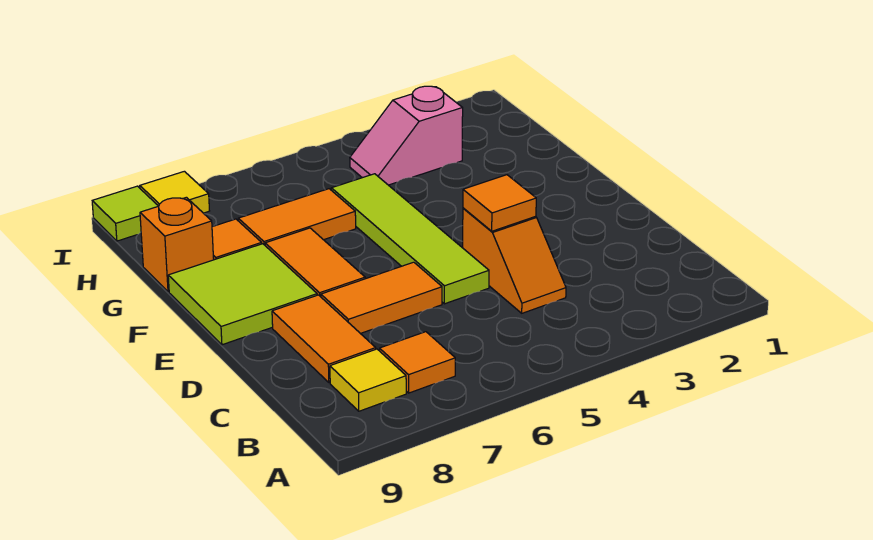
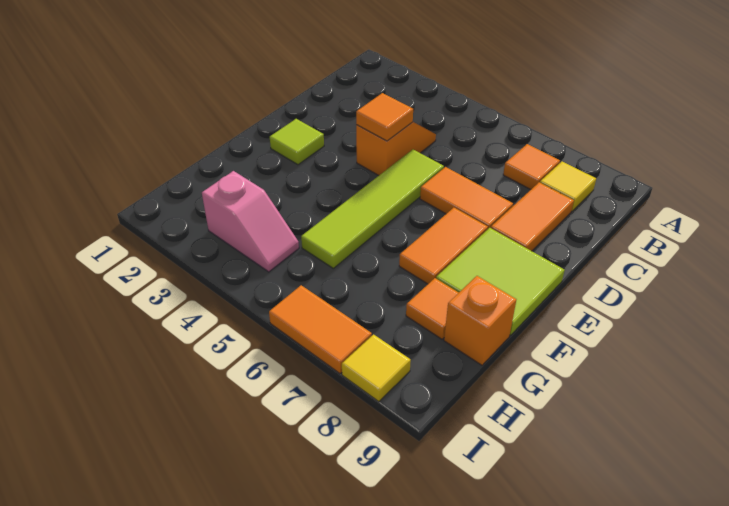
orange 1x2 tile [238,189,356,245] -> orange 1x2 tile moved to [269,285,372,374]
lime 1x1 tile [92,186,158,241] -> lime 1x1 tile moved to [270,119,324,165]

